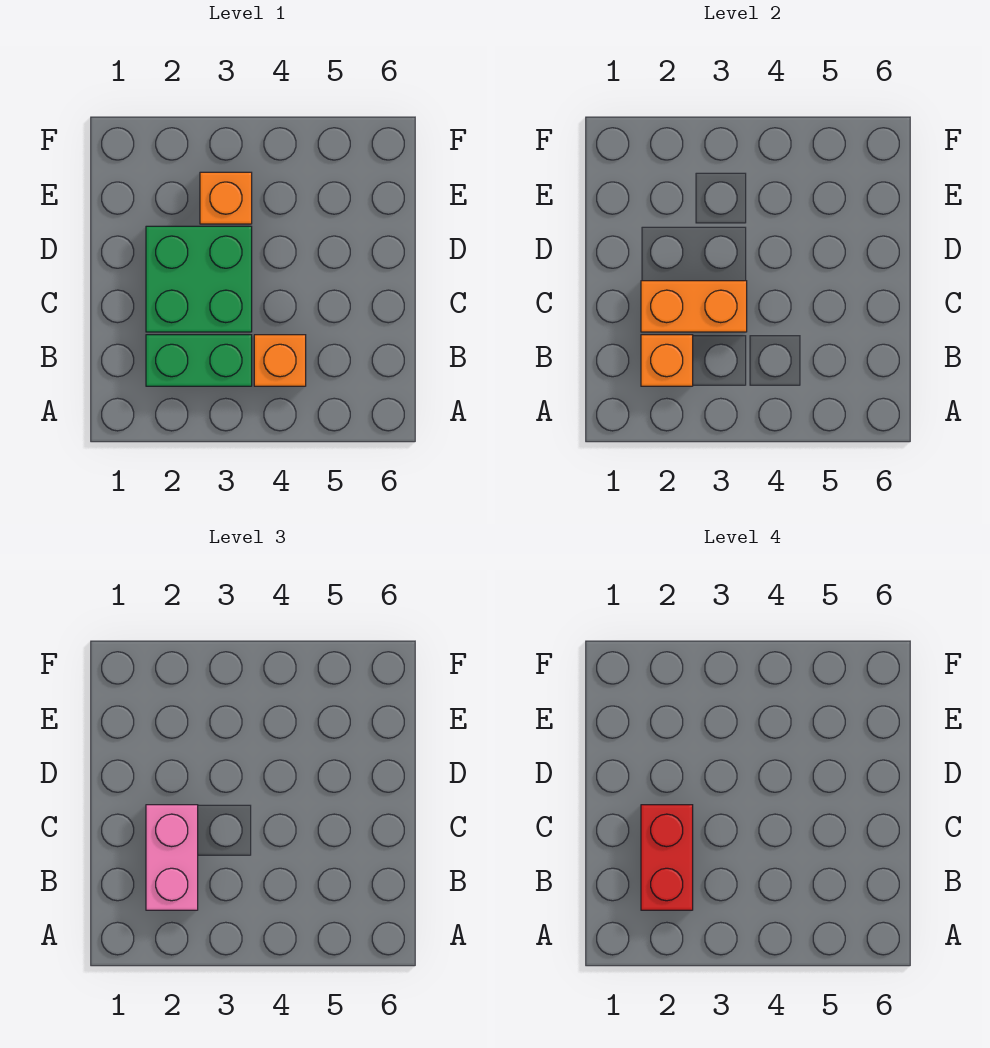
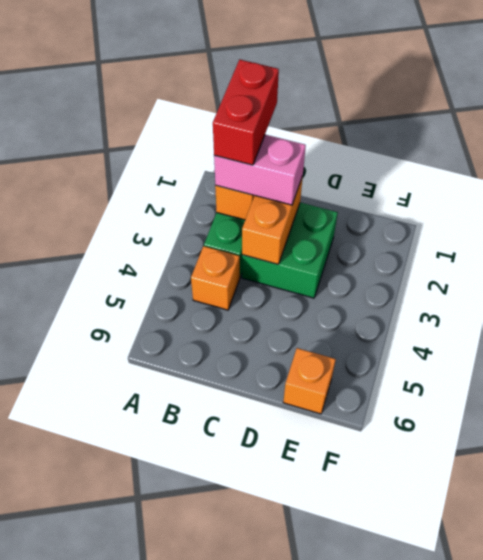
red 1x2 brick [641,805,693,910] -> red 1x2 brick turned to [213,60,279,165]
orange 1x1 brick [200,172,252,224] -> orange 1x1 brick moved to [283,348,336,414]

